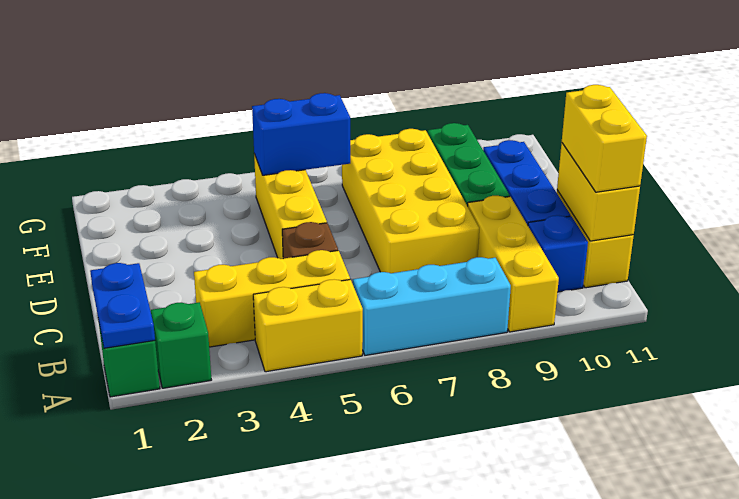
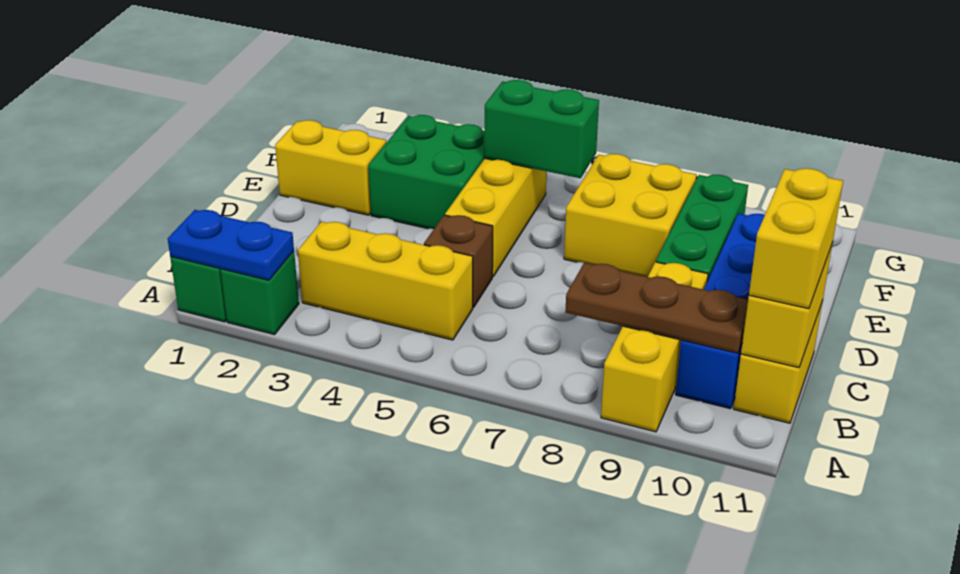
blue 1x2 plate [90,263,155,348] -> blue 1x2 plate turned to [168,210,294,280]
yellow 1x2 brick [253,279,363,372] -> yellow 1x2 brick moved to [275,120,386,215]
cyan 1x3 brick [353,257,511,355] -> none
none -> brown 1x3 plate [565,263,748,353]
yellow 2x4 brick [342,129,479,273] -> yellow 2x2 brick [564,154,696,277]
none -> green 2x2 brick [368,115,485,229]
blue 1x2 brick [252,93,350,175] -> green 1x2 brick [484,80,599,178]

